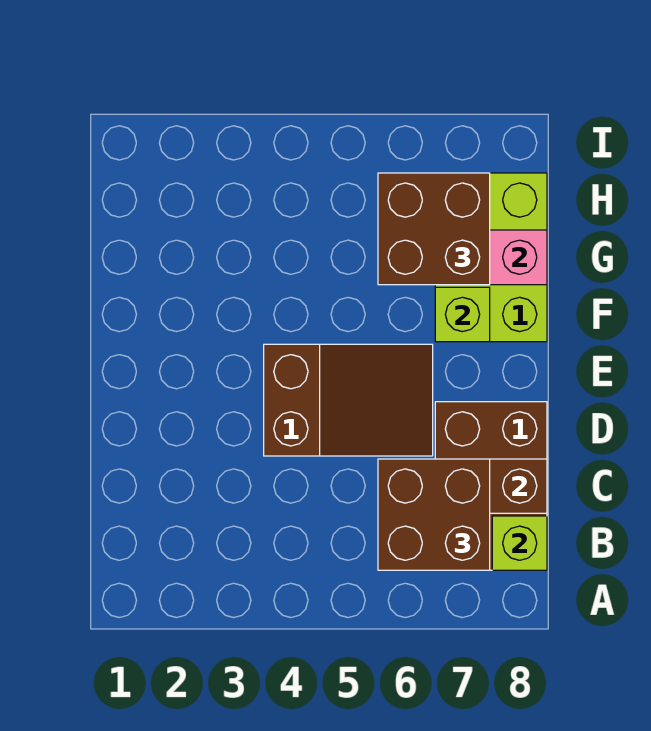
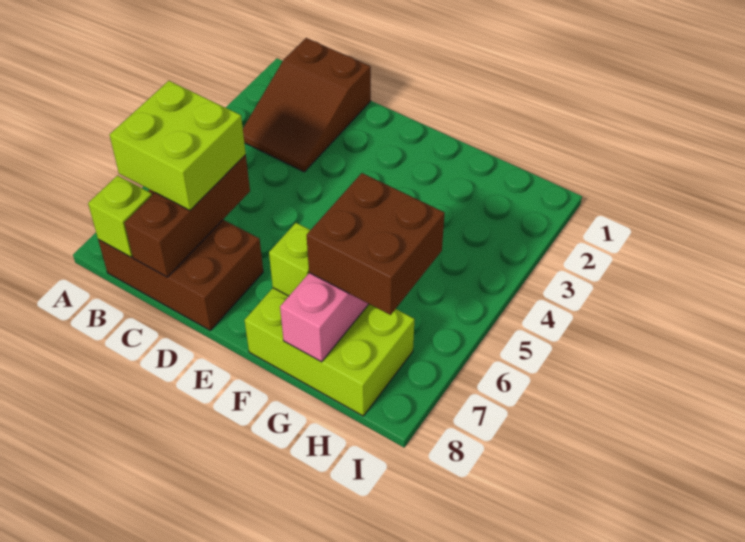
brown 2x2 brick [378,459,490,570] -> lime 2x2 brick [110,81,246,210]
brown 2x3 slope [264,344,433,456] -> brown 2x3 slope moved to [243,38,371,172]

